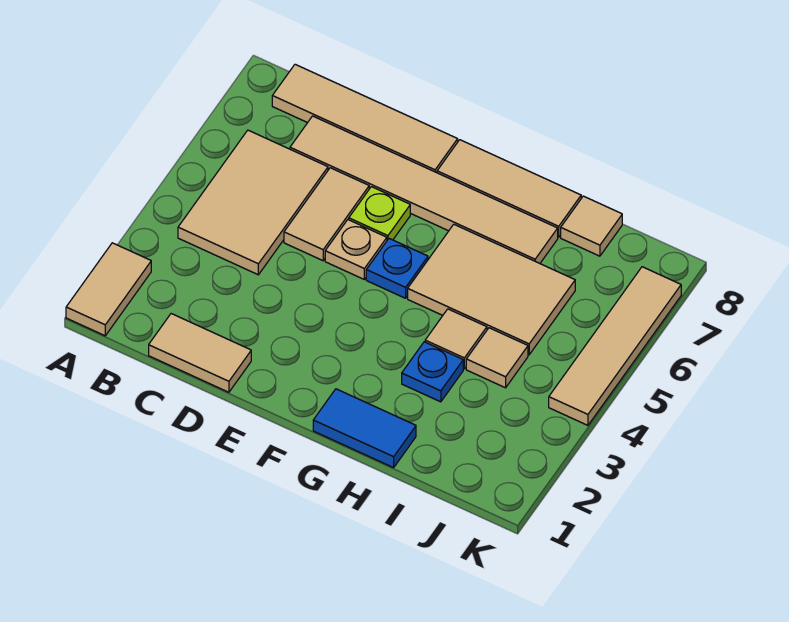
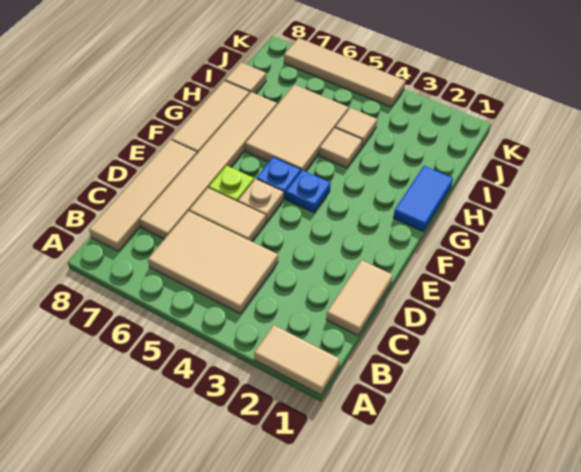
blue 1x1 plate [402,342,463,402] -> blue 1x1 plate moved to [286,170,331,213]

